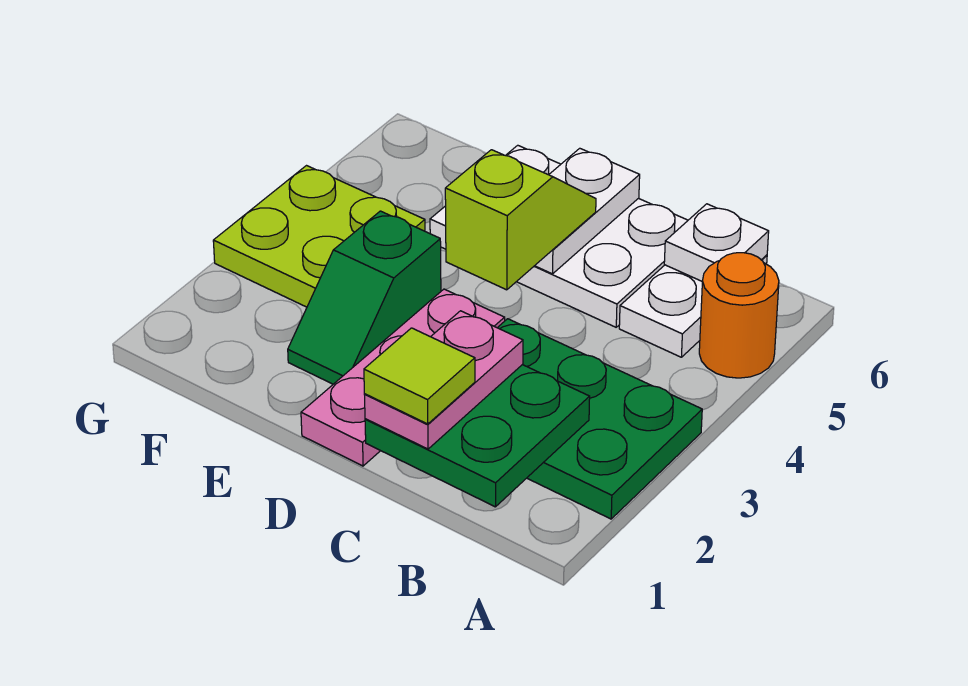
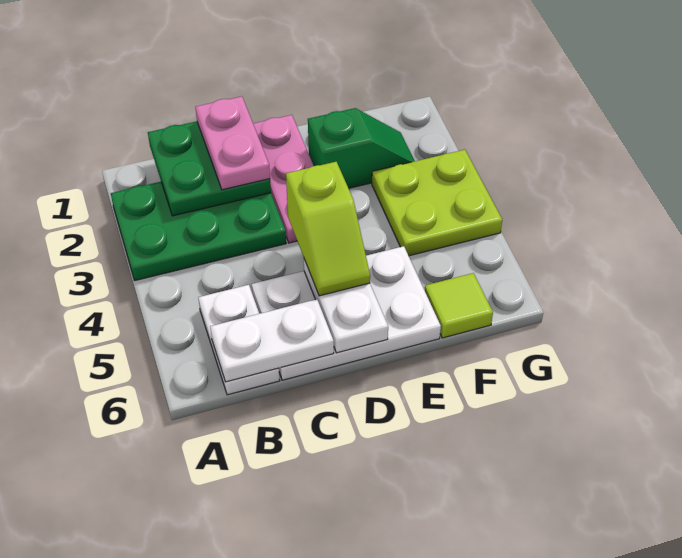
orange 1x1 round brick [699,253,779,378] -> none
white 1x1 plate [664,204,769,281] -> white 1x2 plate [210,299,334,382]
lime 1x1 tile [364,328,475,424] -> lime 1x1 tile moved to [425,273,493,338]
green 1x2 slope [288,211,441,384] -> green 1x2 slope turned to [308,108,415,188]

